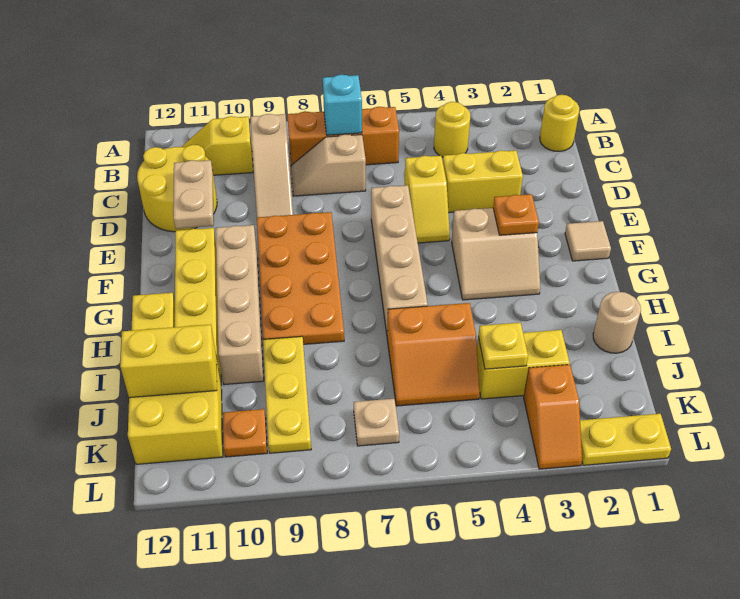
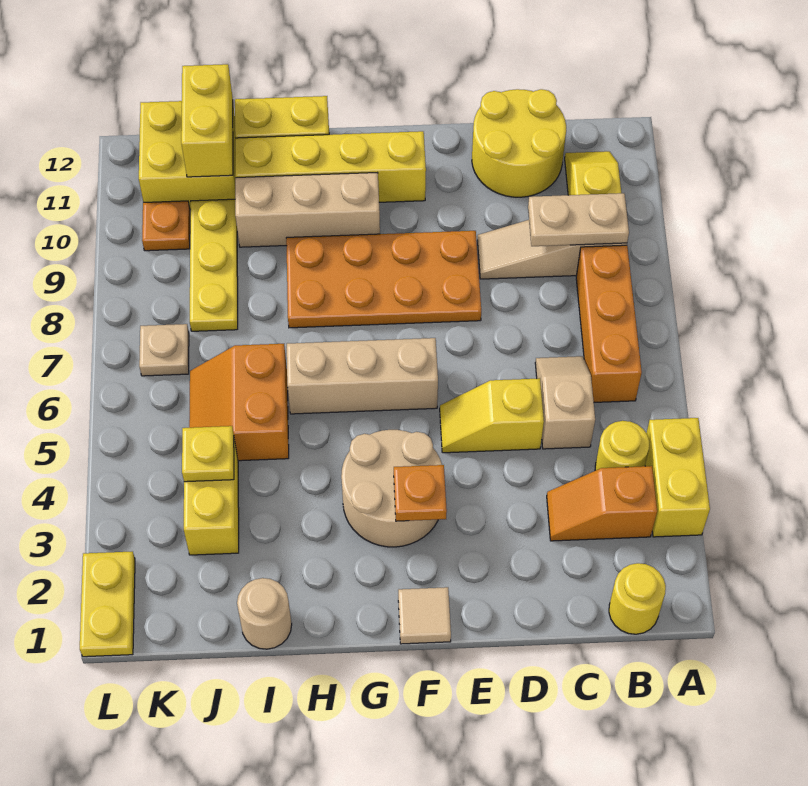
cyan 1x1 brick [323,75,362,135] -> none
tan 1x2 slope [291,134,366,196] -> tan 1x2 slope moved to [535,356,595,449]
yellow 1x2 brick [443,150,523,213] -> yellow 1x2 brick moved to [645,418,710,537]
tan 1x2 plate [173,160,214,229] -> tan 1x2 plate moved to [528,193,629,246]
tan 1x4 brick [371,185,428,333] -> tan 1x3 brick [287,338,438,414]
tan 2x2 slope [452,208,540,300] -> tan 2x2 round brick [341,430,442,547]
tan 1x4 brick [216,225,264,385] -> tan 1x3 brick [235,173,380,247]
yellow 1x3 plate [263,336,311,453] -> yellow 1x3 plate turned to [190,199,238,331]
orange 1x2 slope [524,364,582,469] -> orange 1x2 slope moved to [547,466,657,541]

